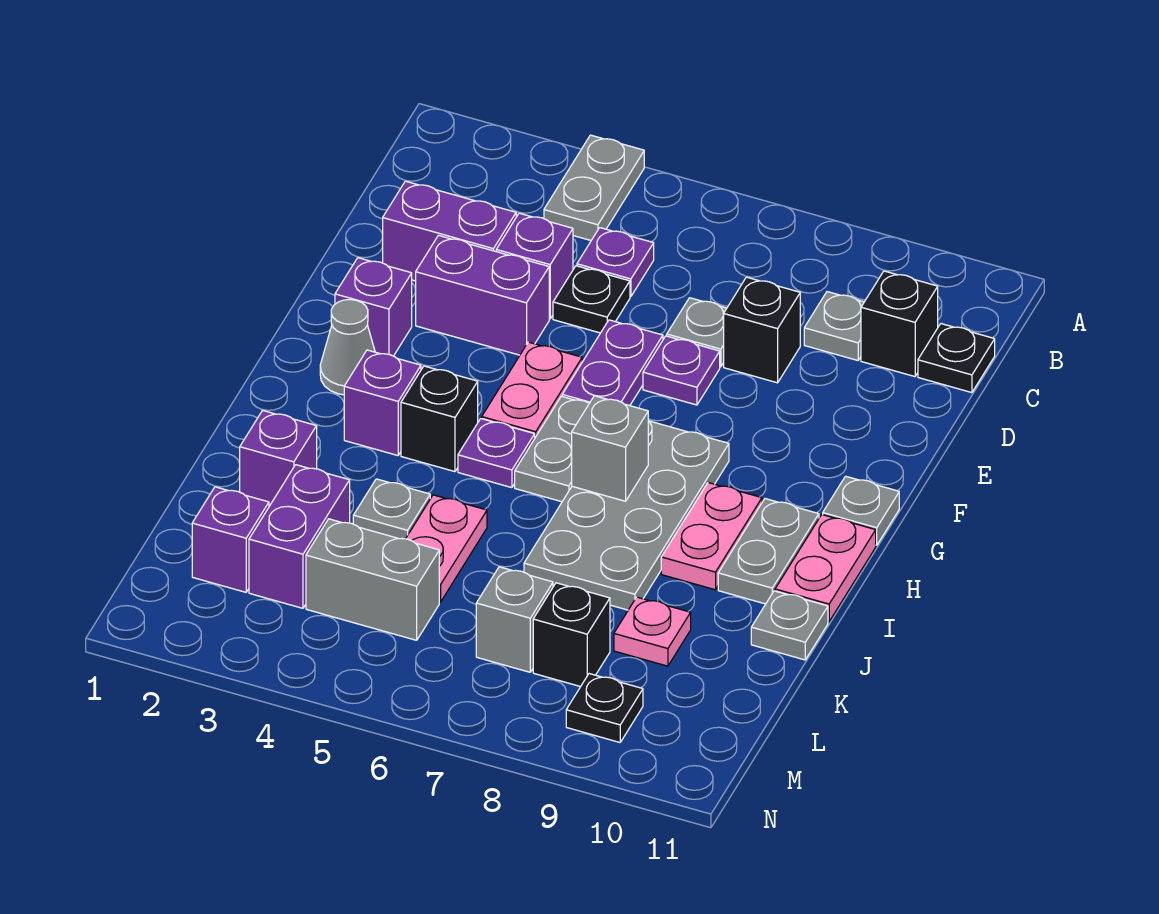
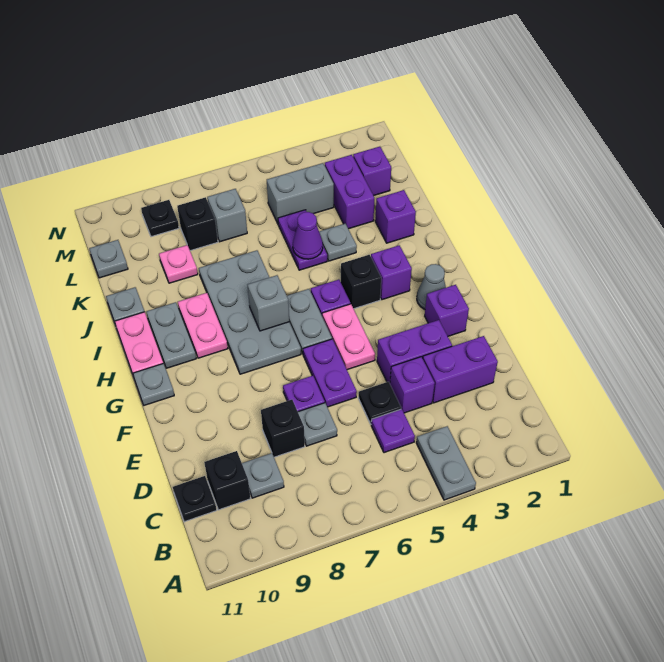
pink 1x2 plate [406,495,487,602] -> purple 1x2 plate [278,210,327,270]
none -> purple 1x1 cone [293,212,323,259]
none -> grey 1x1 plate [89,240,128,278]

